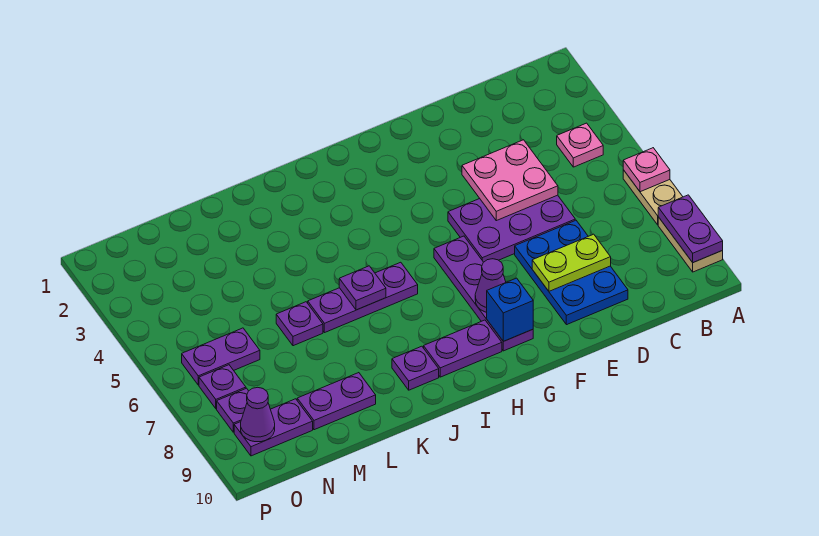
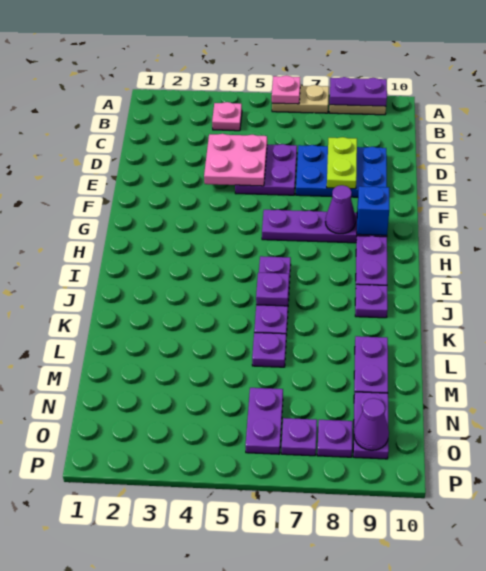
purple 2x3 plate [448,195,575,262] -> purple 2x2 plate [235,144,297,195]

